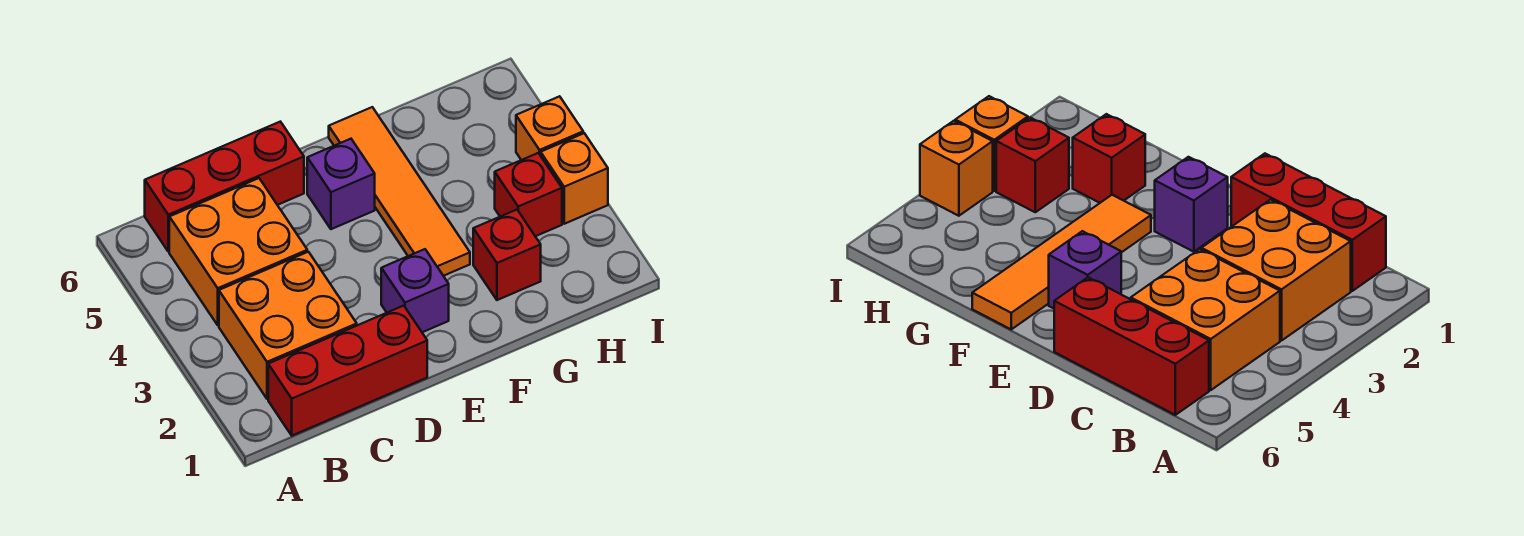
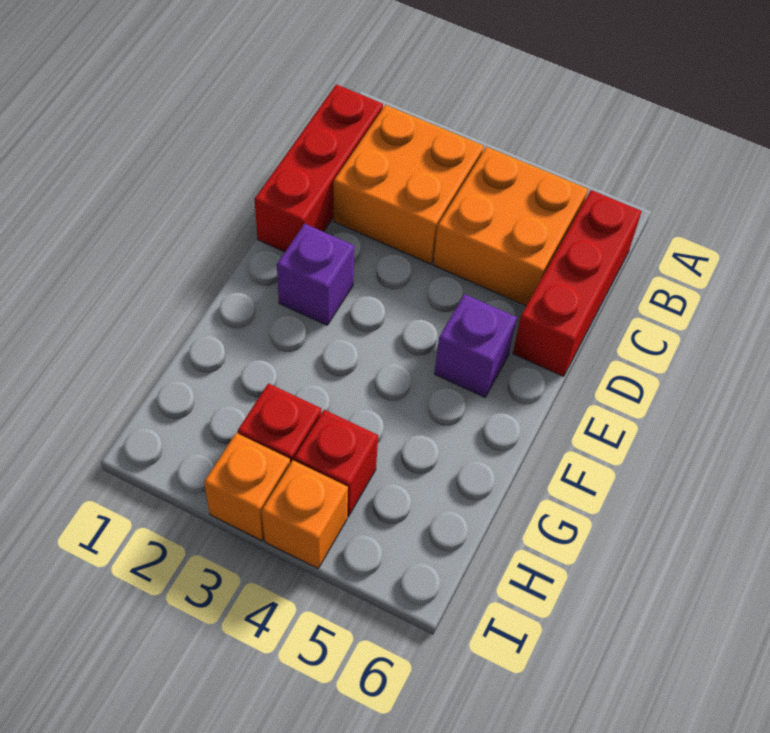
orange 1x4 tile [329,107,470,276] -> none
red 1x1 brick [473,210,541,300] -> red 1x1 brick moved to [294,410,378,517]

